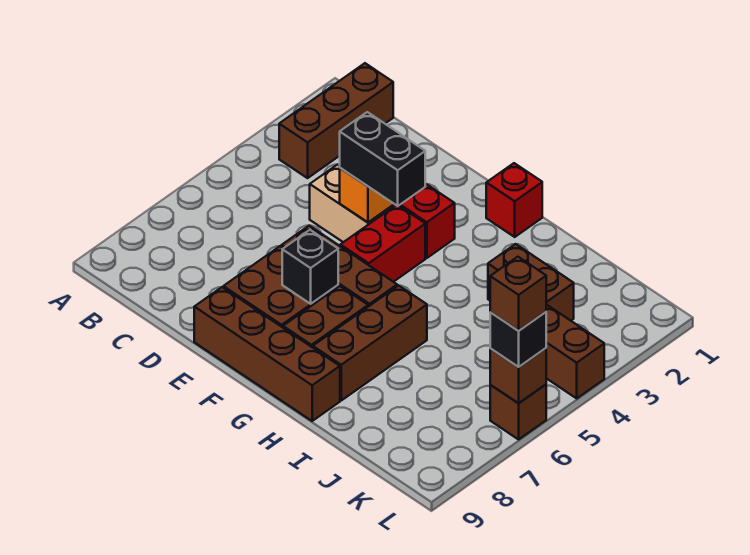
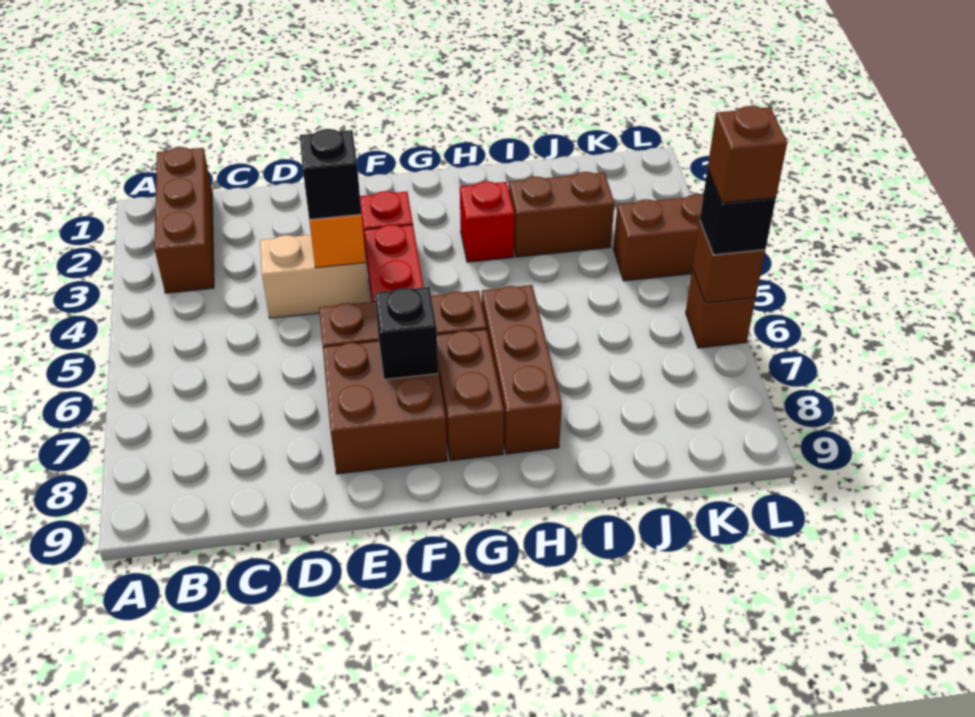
black 1x2 brick [340,112,425,206] -> black 1x1 brick [300,129,362,220]
brown 1x4 brick [194,287,340,421] -> none
red 1x1 brick [486,163,542,237] -> red 1x1 brick moved to [460,181,514,262]

